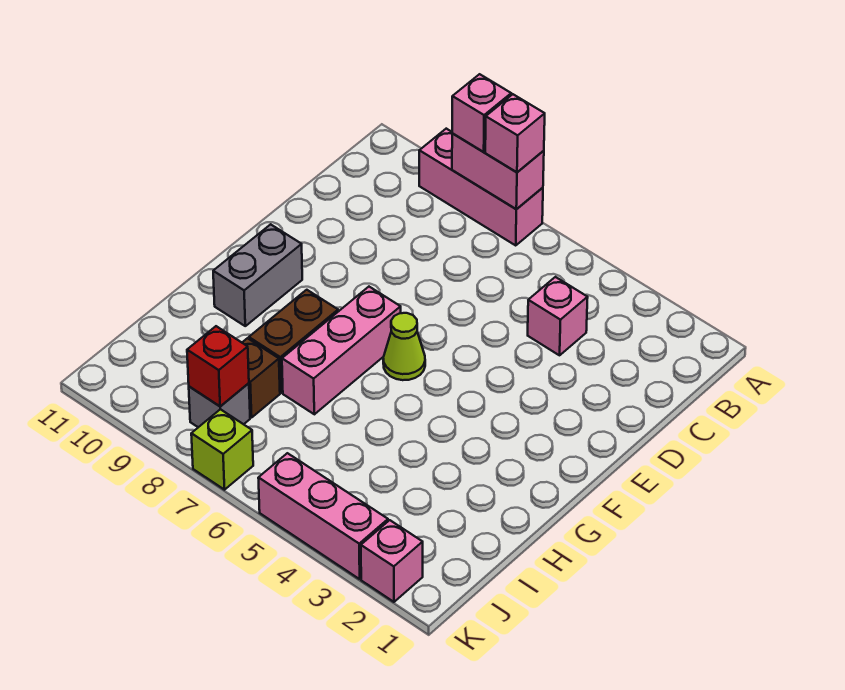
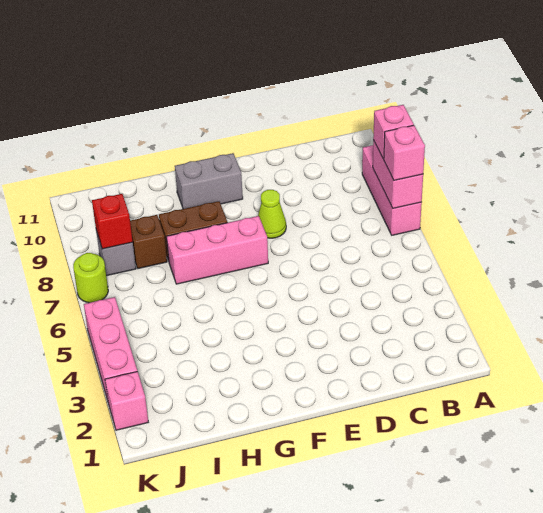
pink 1x1 brick [528,277,588,355] -> none
lime 1x1 cone [383,313,425,380] -> lime 1x1 cone moved to [258,190,286,238]
lime 1x1 brick [191,409,253,490] -> lime 1x1 round brick [73,253,108,303]

